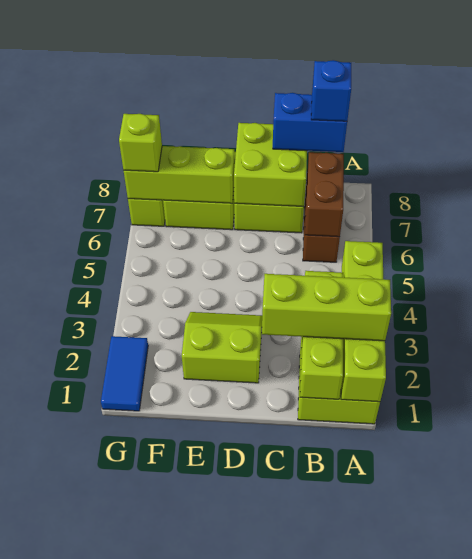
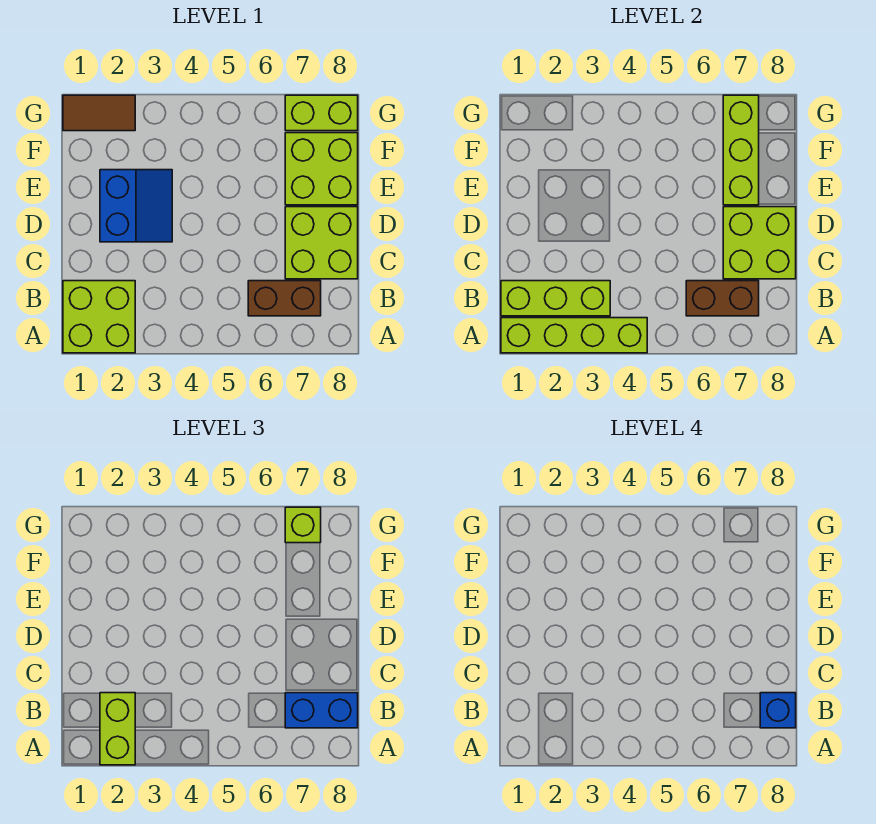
lime 1x3 brick [262,274,391,341] -> lime 1x2 brick [100,693,135,765]
blue 1x2 brick [273,93,347,152] -> blue 1x2 brick turned to [285,693,358,728]
lime 2x2 slope [182,312,262,383] -> blue 2x2 slope [100,170,172,242]
blue 1x2 tile [101,336,148,411] -> brown 1x2 tile [63,95,135,131]

